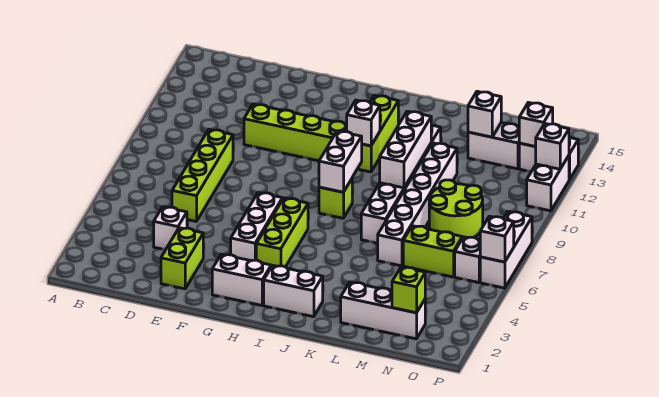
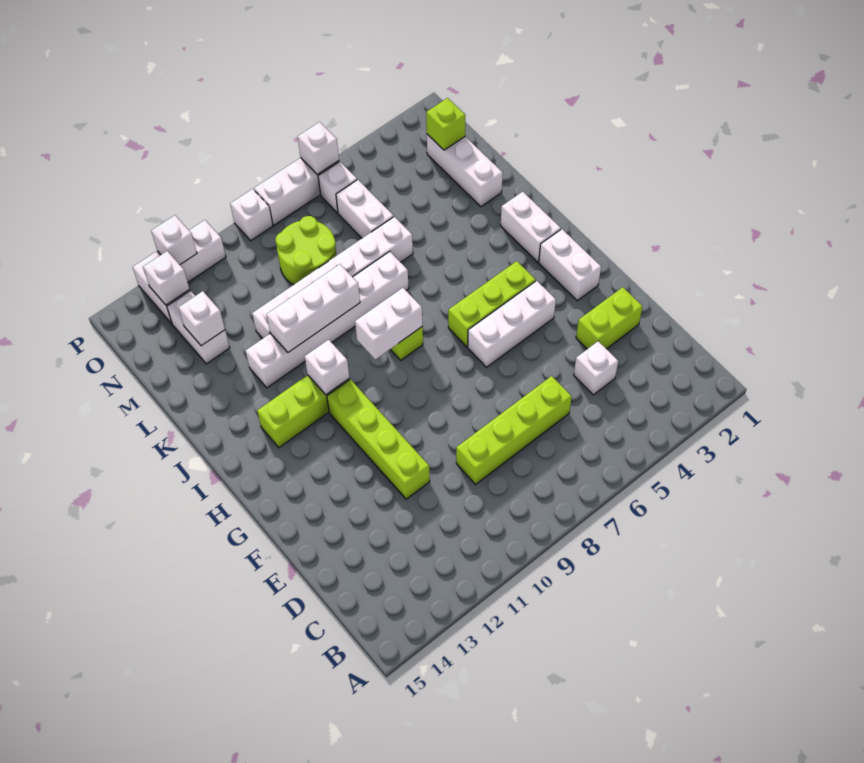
lime 1x2 brick [403,226,462,277] -> white 1x2 brick [336,180,394,238]
none -> white 1x1 brick [230,189,273,240]

